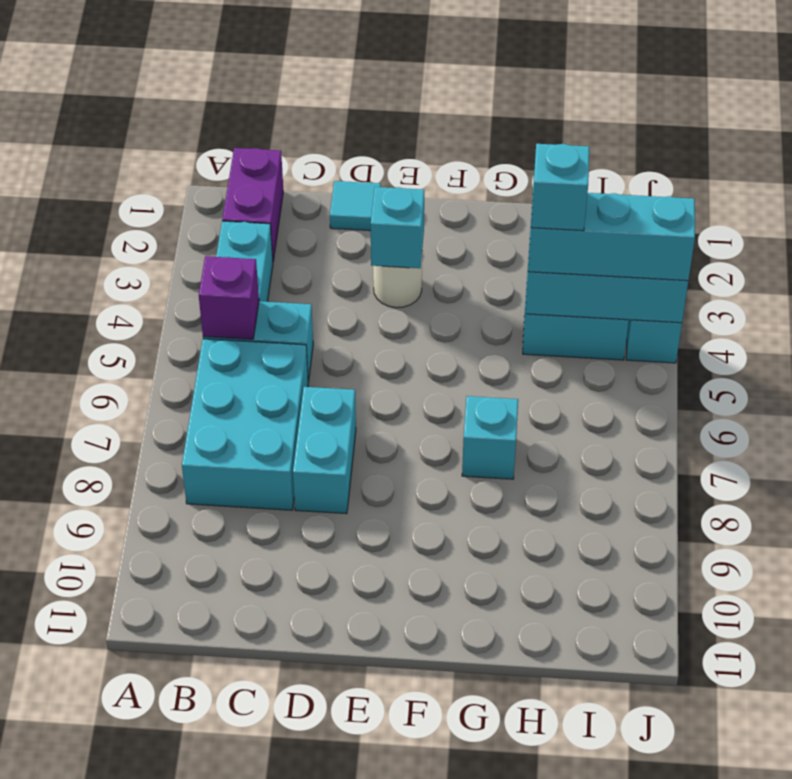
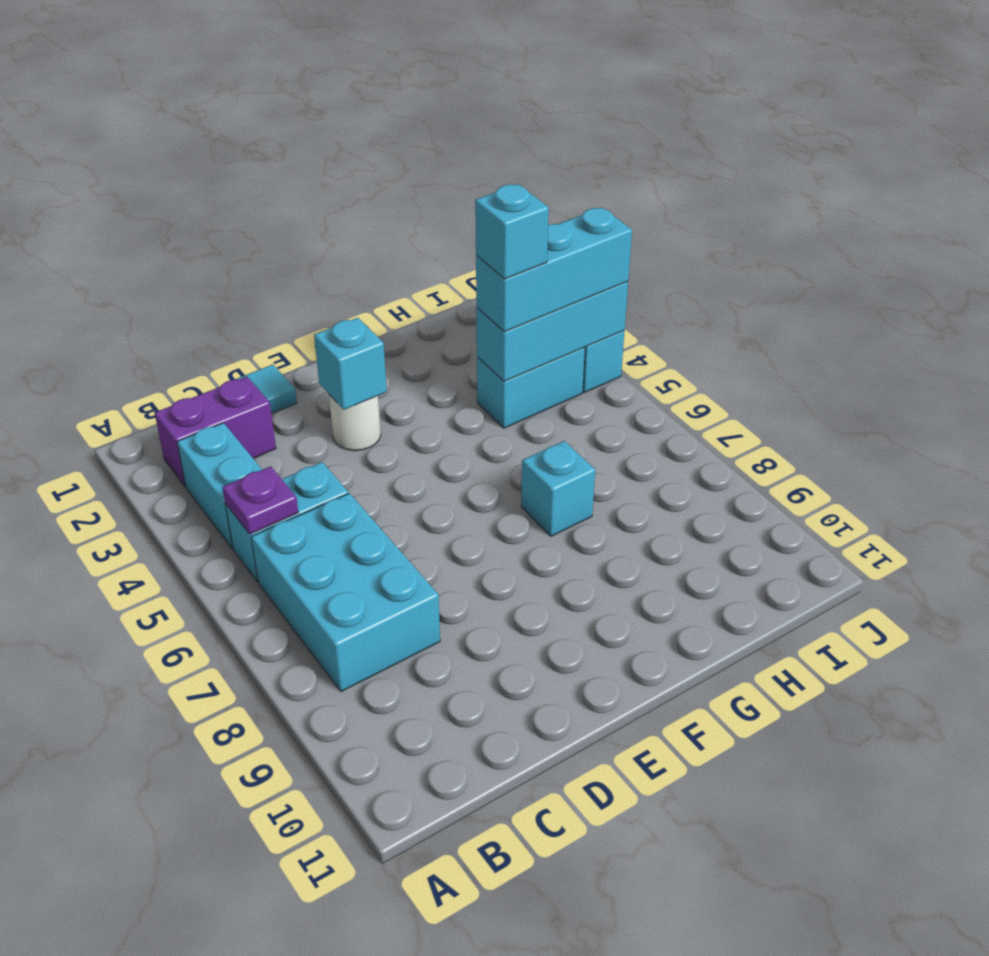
purple 1x2 brick [222,148,283,261] -> purple 1x2 brick turned to [155,376,276,487]
purple 1x1 brick [199,256,259,339] -> purple 1x1 plate [222,466,298,534]
cyan 1x2 brick [293,387,356,514] -> none

